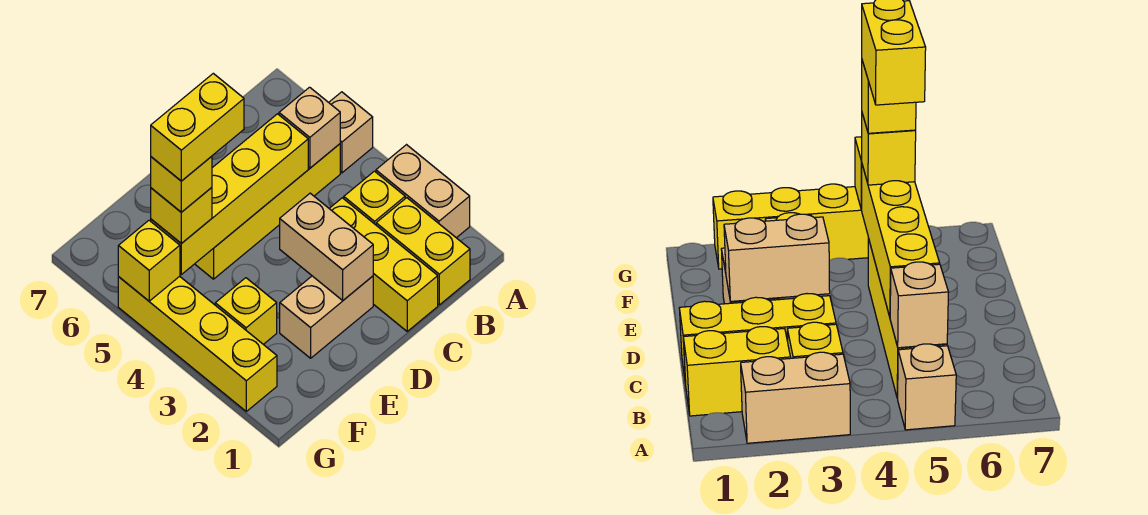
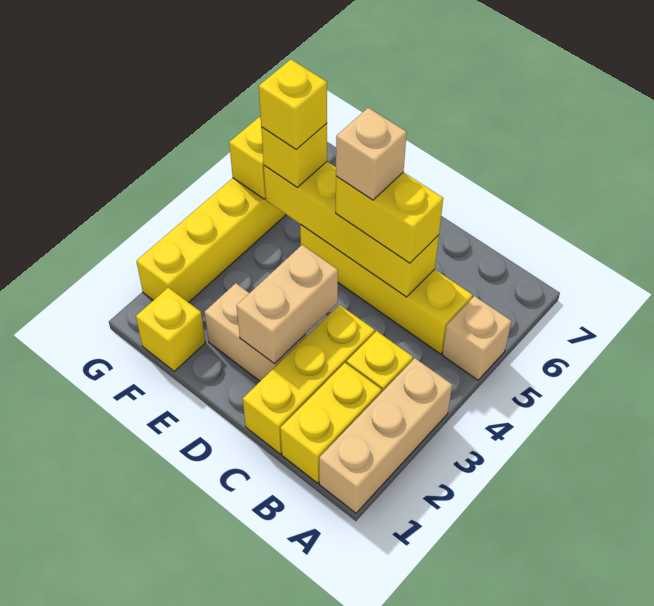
tan 1x2 brick [376,145,470,238] -> tan 1x3 brick [319,358,452,513]
tan 1x1 brick [279,87,340,168] -> tan 1x1 brick moved to [336,108,407,200]
yellow 1x2 brick [151,73,244,181] -> yellow 1x2 brick moved to [336,172,443,263]
yellow 1x1 brick [215,278,277,344] -> yellow 1x1 brick moved to [136,287,206,371]

